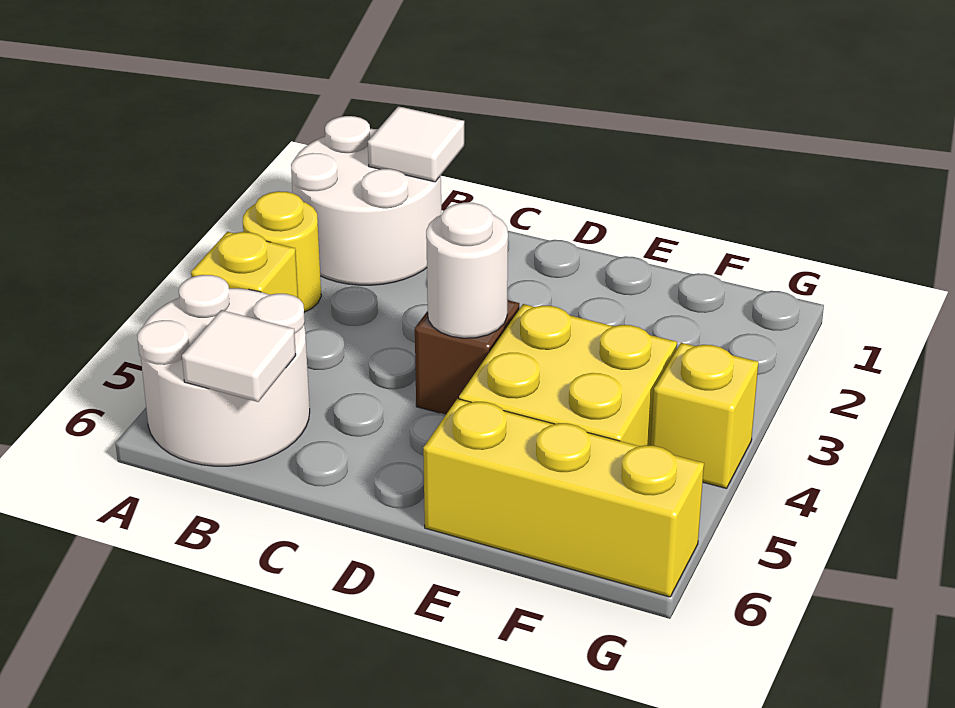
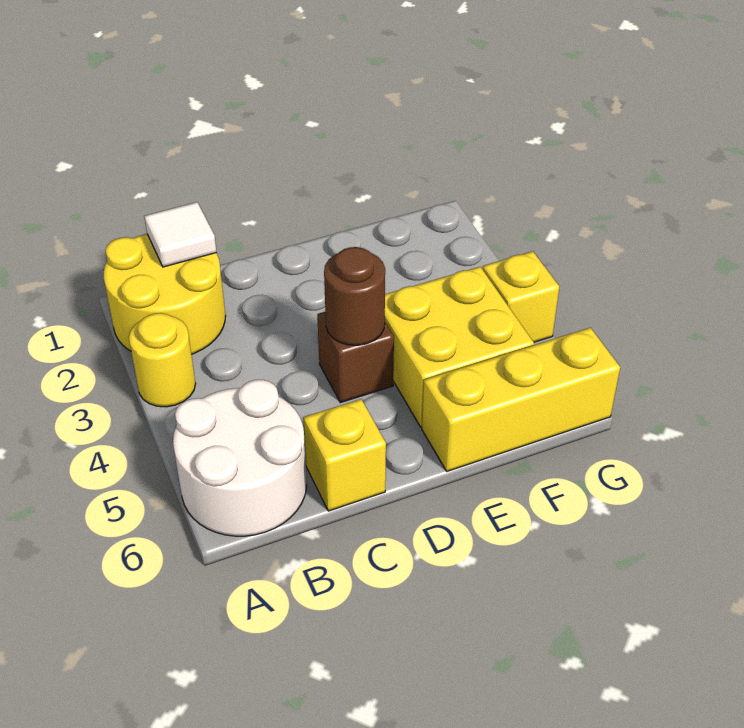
white 2x2 round brick [291,116,441,285] -> yellow 2x2 round brick [104,234,226,354]
yellow 1x1 brick [191,232,298,298] -> yellow 1x1 brick moved to [303,399,386,511]
white 1x1 tile [182,310,296,402] -> none
white 1x1 round brick [426,203,508,338] -> brown 1x1 round brick [324,247,385,345]

